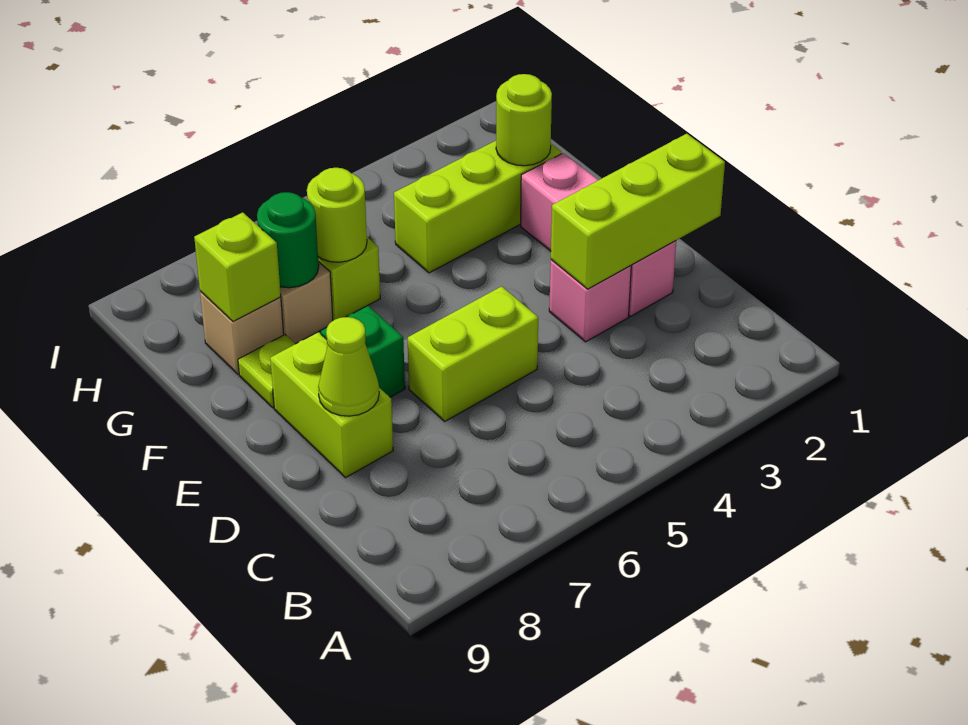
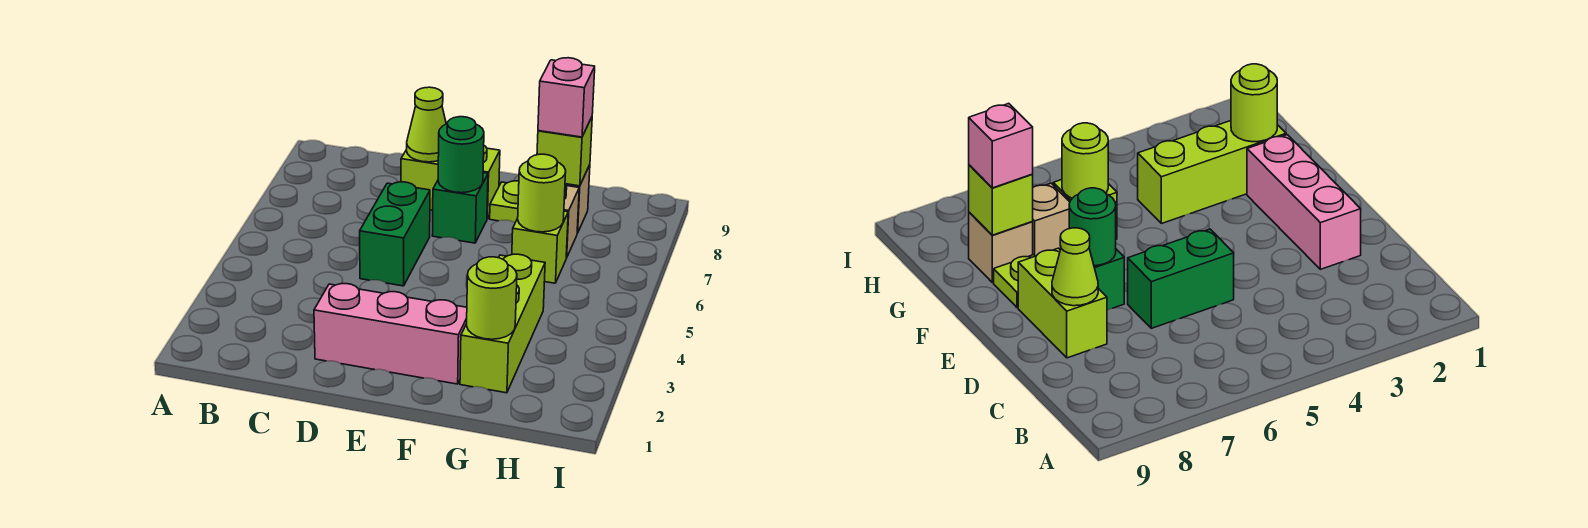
lime 1x3 brick [551,134,725,289] -> none
pink 1x1 brick [549,260,631,342] -> pink 1x1 brick moved to [538,58,595,137]
lime 1x2 brick [408,286,538,421] -> green 1x2 brick [360,182,430,286]
green 1x1 round brick [257,192,319,288] -> green 1x1 round brick moved to [438,117,484,193]

